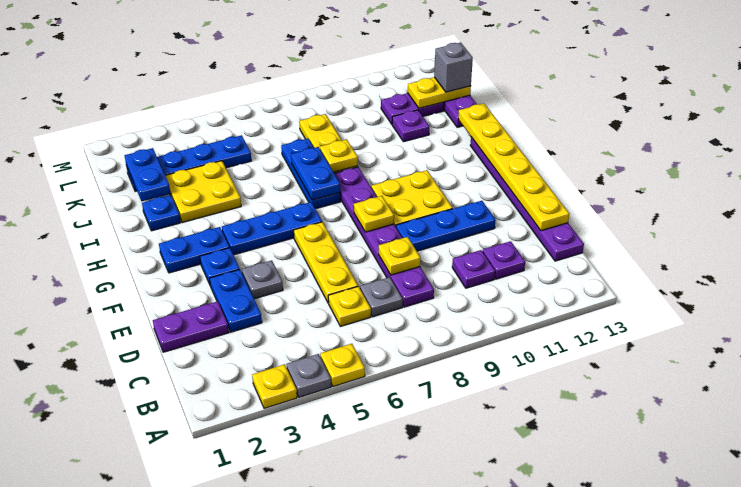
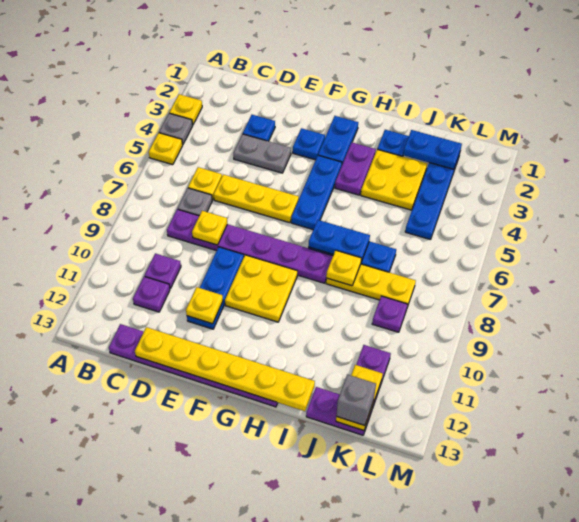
purple 1x2 plate [153,301,229,352] -> purple 1x2 plate moved to [335,143,376,195]
blue 1x2 plate [210,270,262,332] -> blue 1x1 plate [243,115,275,141]
grey 1x1 plate [242,260,283,299] -> grey 1x2 plate [233,134,291,173]
yellow 1x1 plate [354,196,394,232] -> yellow 1x1 plate moved to [186,287,223,324]
purple 1x1 plate [392,110,429,142] -> purple 1x1 plate moved to [372,296,408,332]

